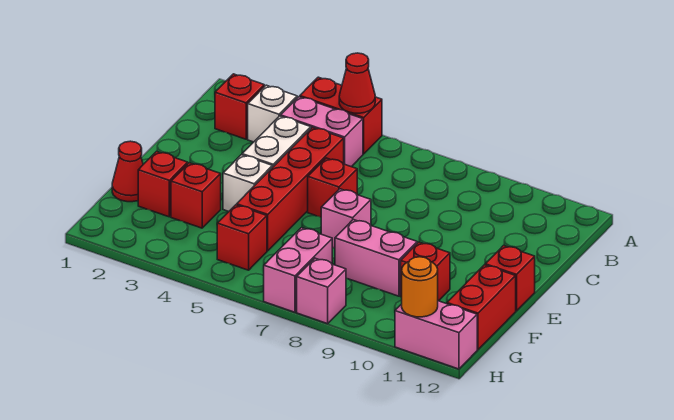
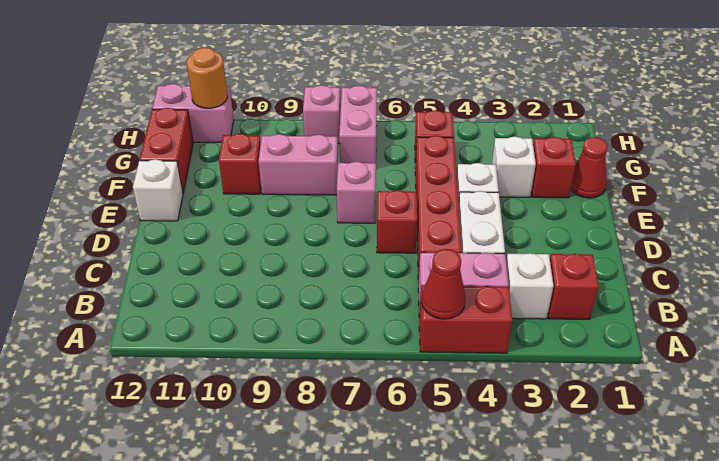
red 1x1 brick [485,245,535,311] -> white 1x1 brick [133,159,183,221]
red 1x1 brick [171,163,221,228] -> white 1x1 brick [492,137,536,197]

